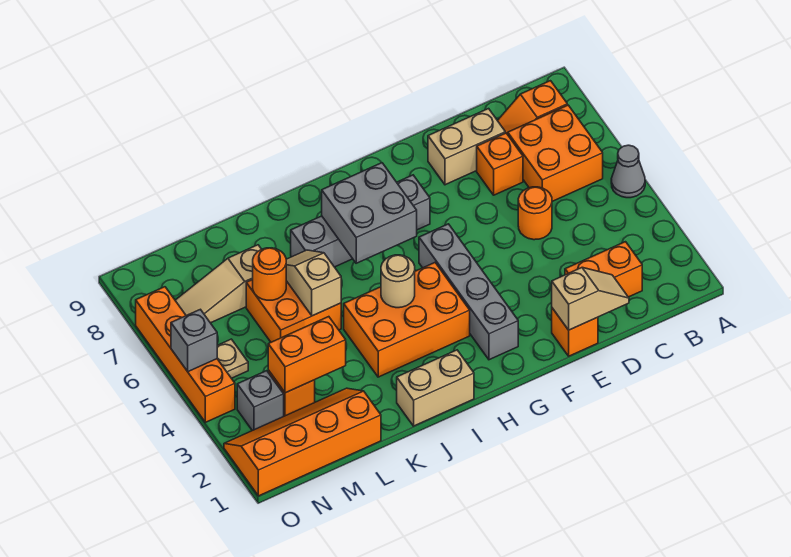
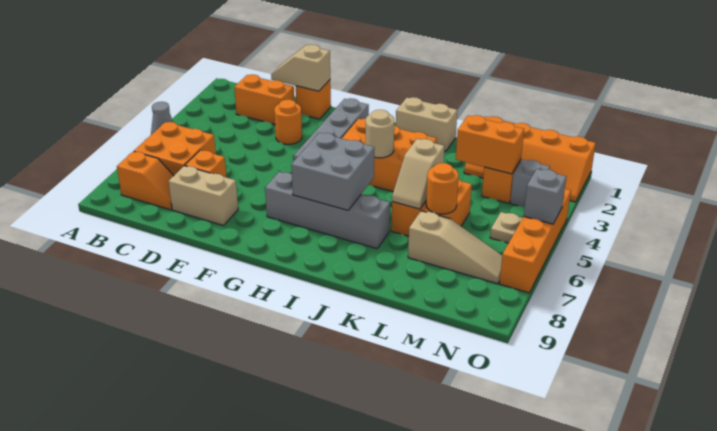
orange 1x1 round brick [518,187,552,240] -> orange 1x1 round brick moved to [274,100,302,144]

